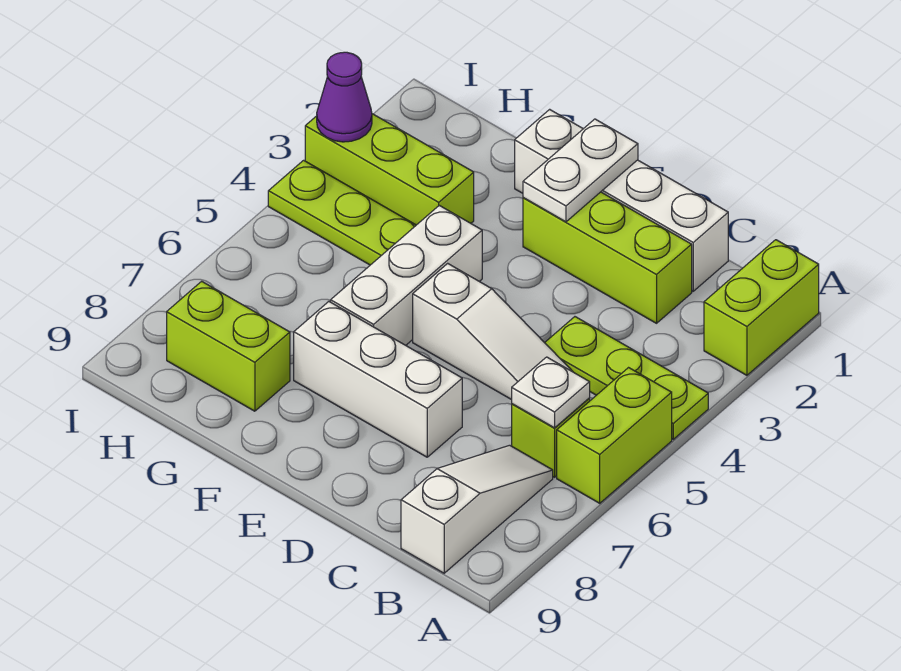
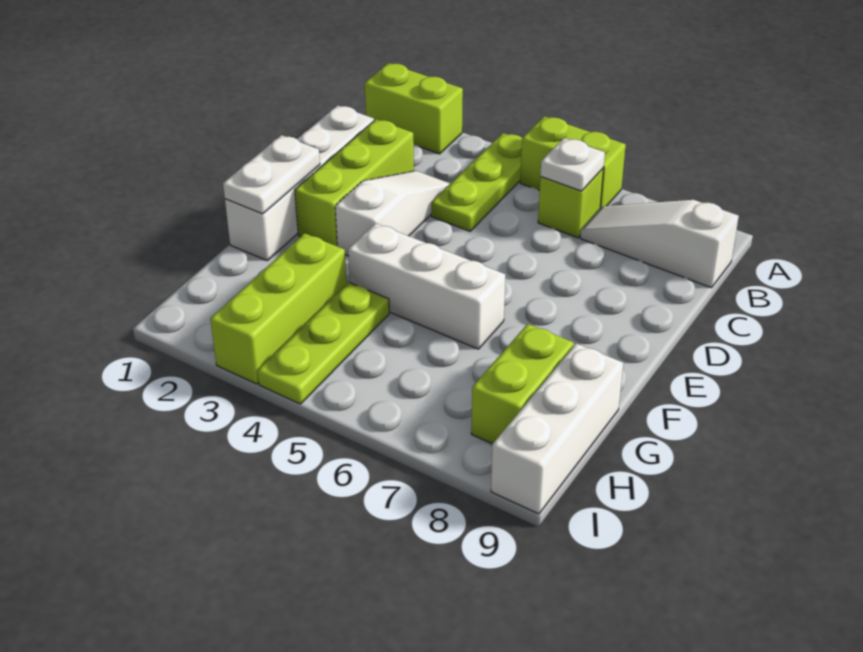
white 1x3 slope [413,263,573,400] -> white 1x3 slope moved to [335,171,450,256]
white 1x3 brick [294,302,462,457] -> white 1x3 brick moved to [491,343,623,514]
white 1x2 plate [523,119,638,222] -> white 1x2 plate turned to [223,135,320,214]
purple 1x1 cone [317,52,372,142] -> none

